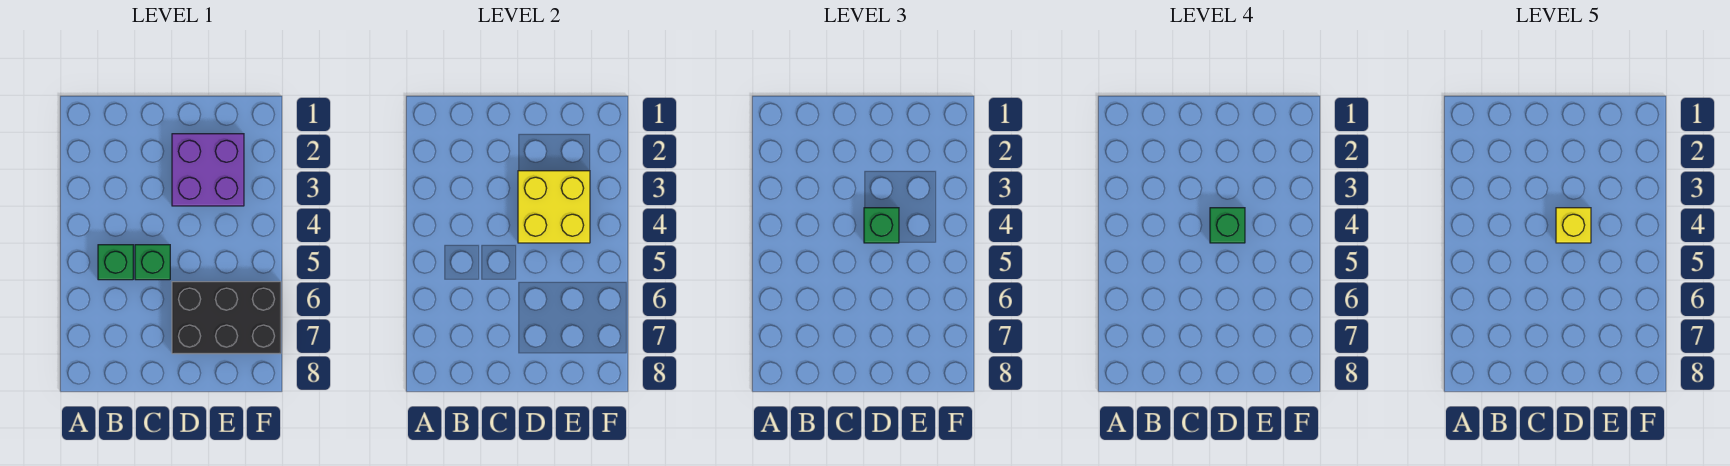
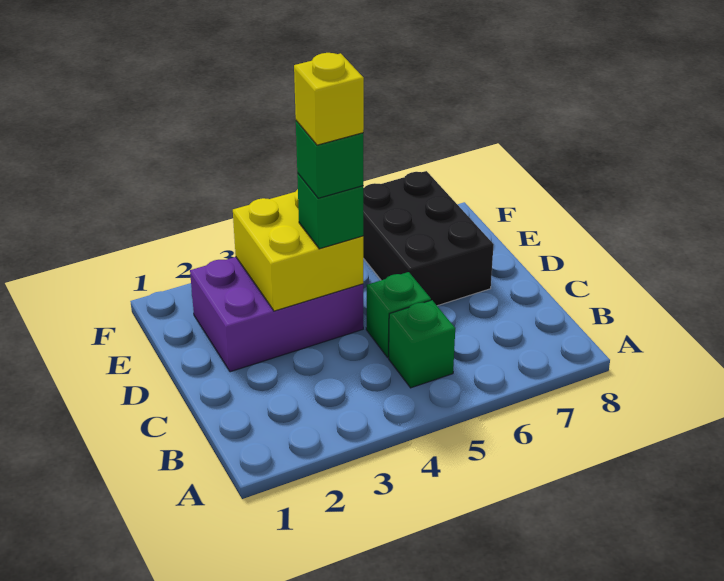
purple 2x2 brick [172,134,244,206] -> purple 2x3 brick [190,257,363,372]

